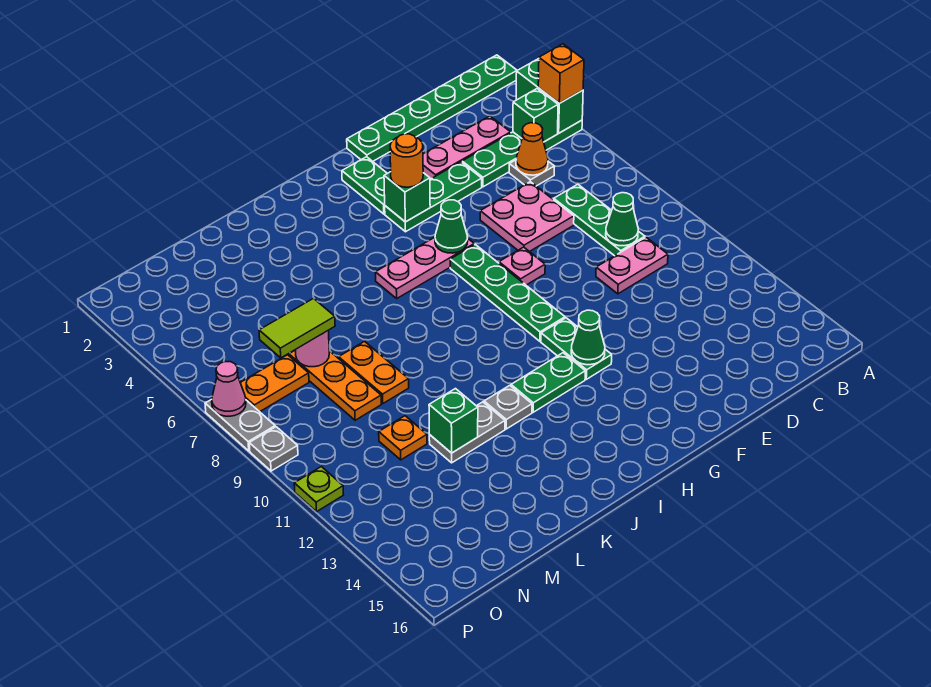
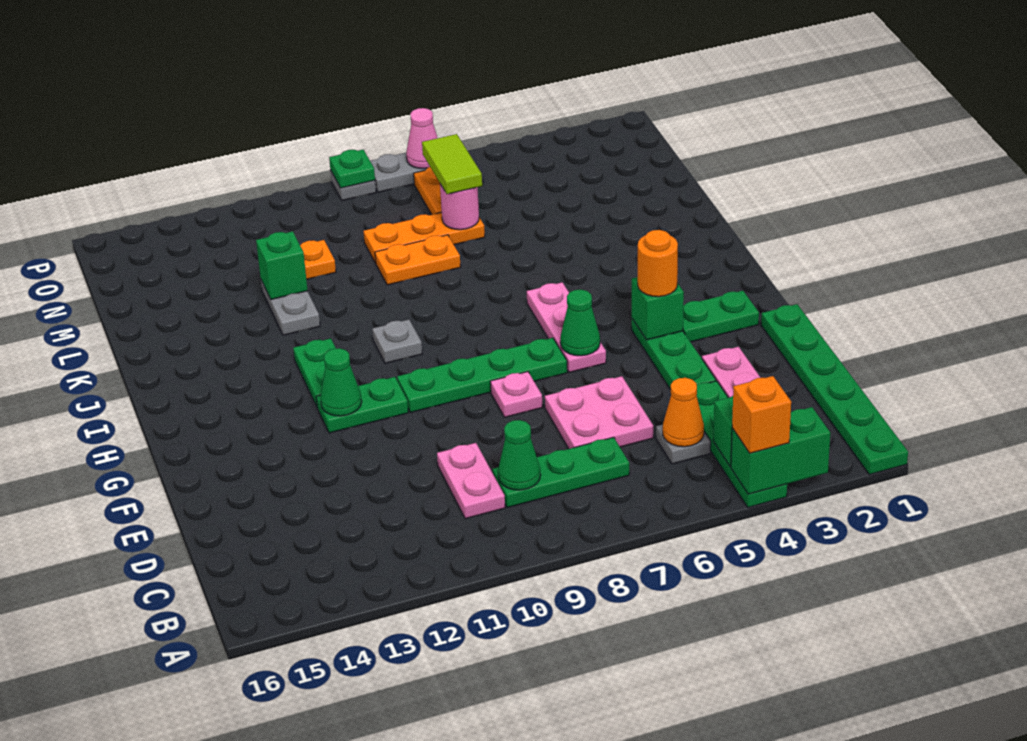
grey 1x1 plate [484,385,532,429] -> grey 1x1 plate moved to [372,320,422,363]
none -> green 1x1 plate [329,150,375,188]
lime 1x1 plate [294,467,343,512] -> none

